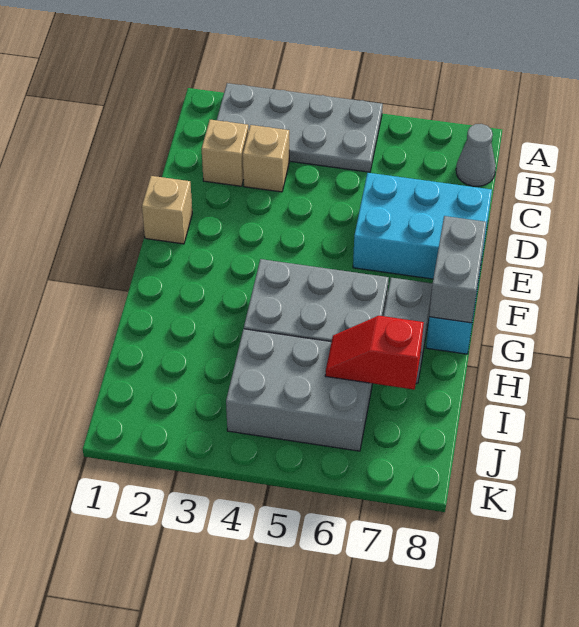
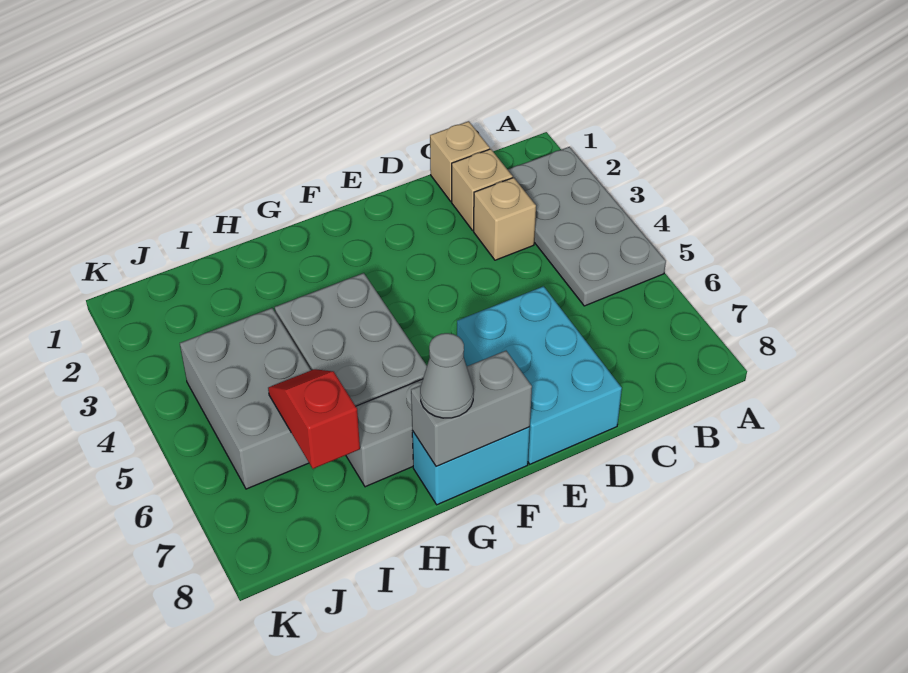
grey 1x1 cone [456,124,496,186] -> grey 1x1 cone moved to [420,333,473,418]
tan 1x1 brick [142,176,192,244] -> tan 1x1 brick moved to [430,121,490,201]

